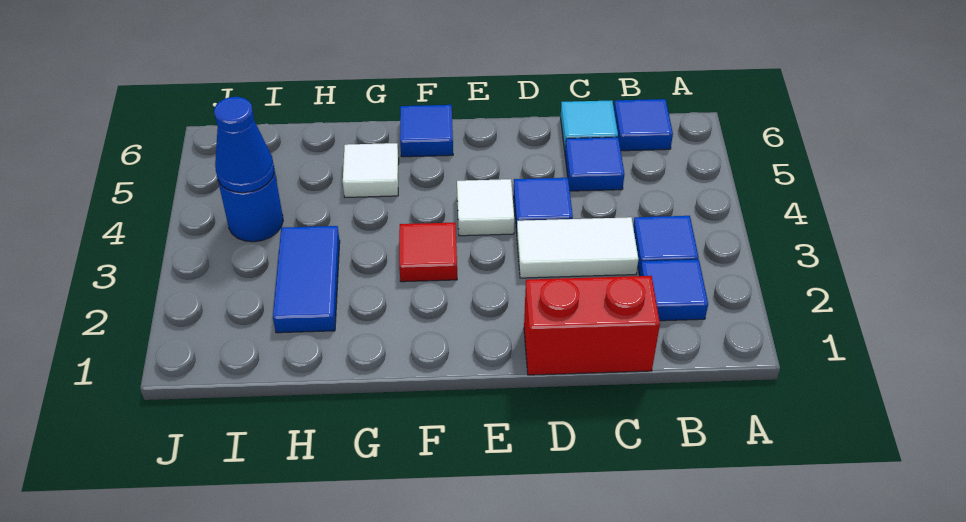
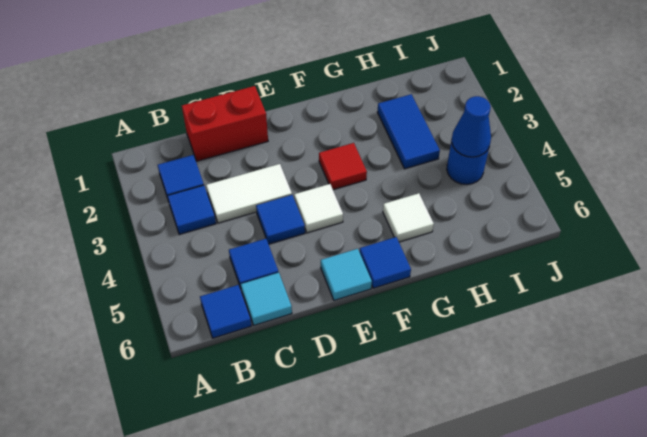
none -> cyan 1x1 tile [321,249,372,300]

